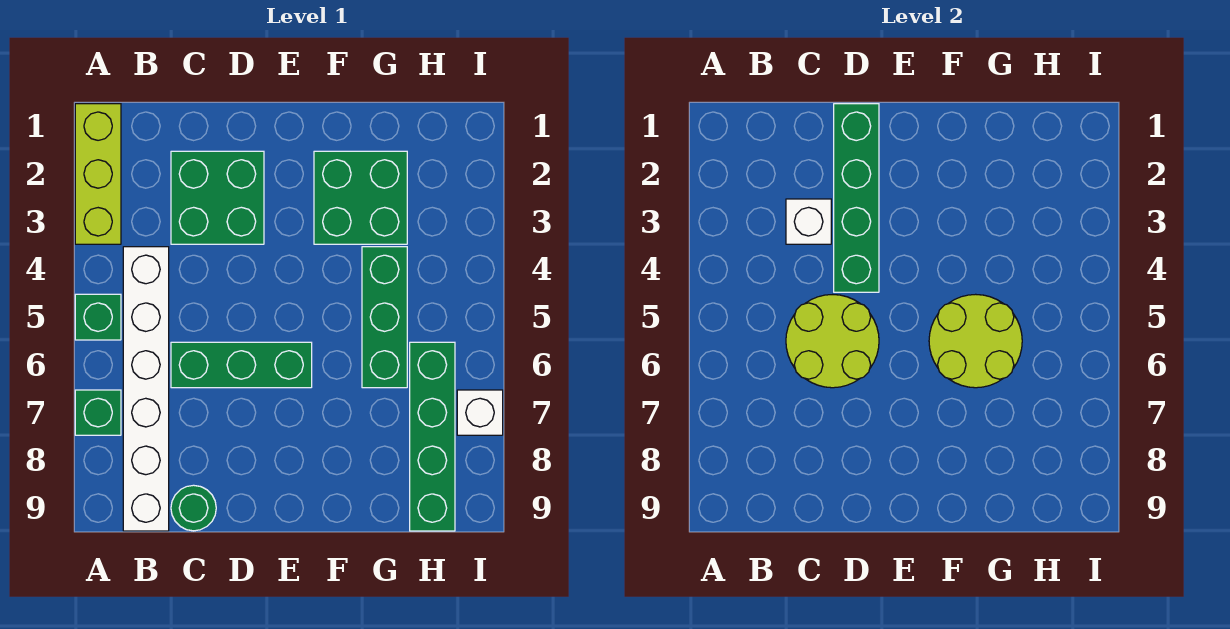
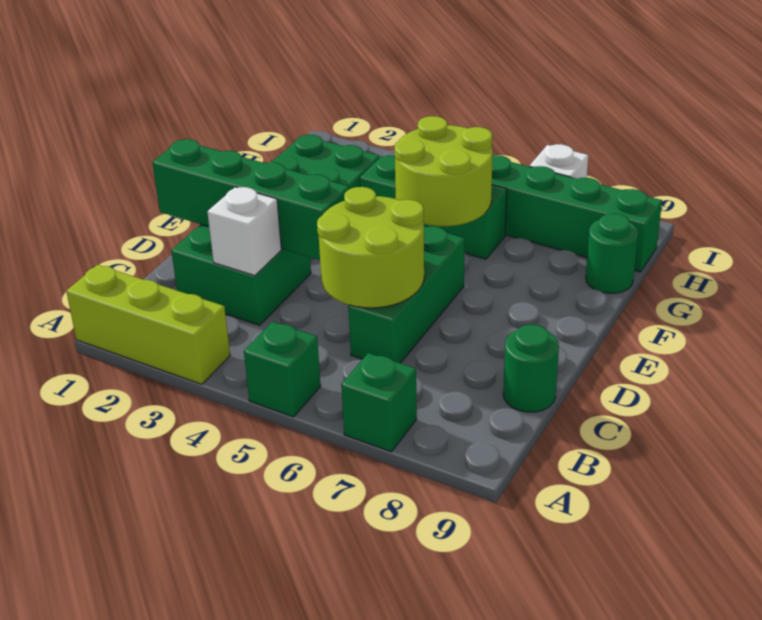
white 1x6 brick [123,247,169,531] -> none
none -> green 1x1 round brick [586,213,638,293]

